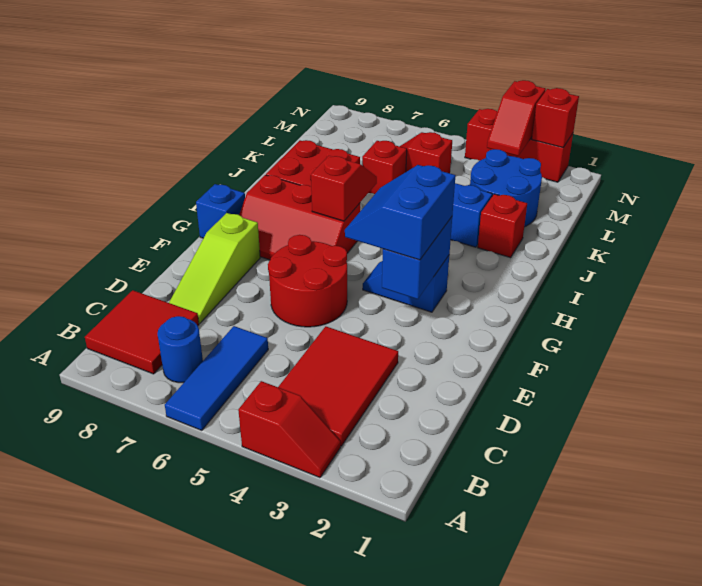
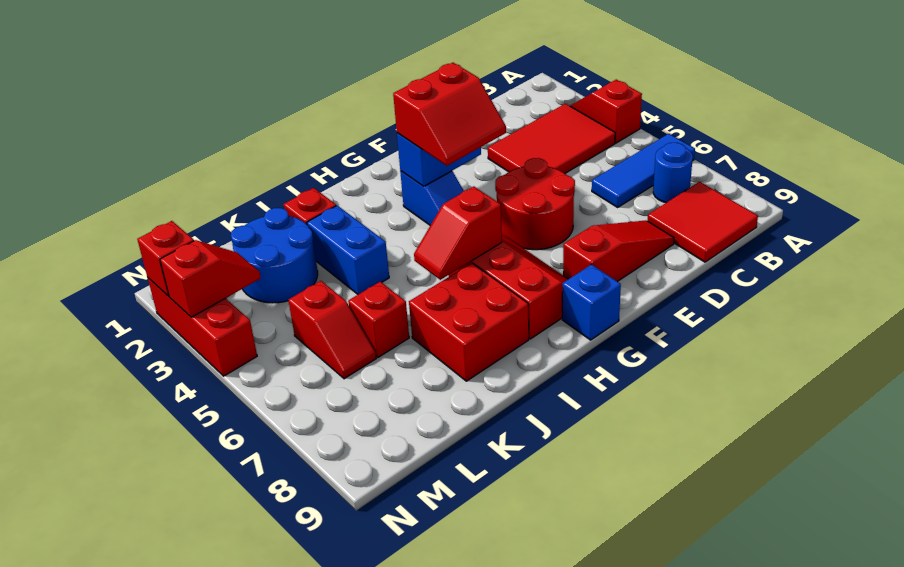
lime 1x3 slope [169,213,260,323] -> red 1x3 slope [563,220,674,282]
blue 2x2 slope [345,165,455,260] -> red 2x2 slope [393,63,506,166]

